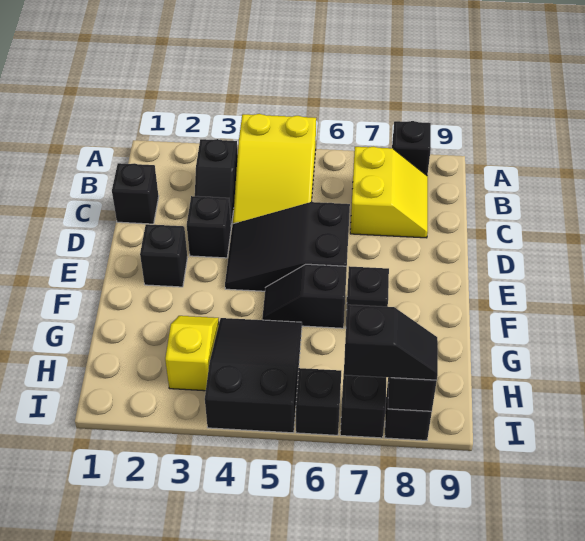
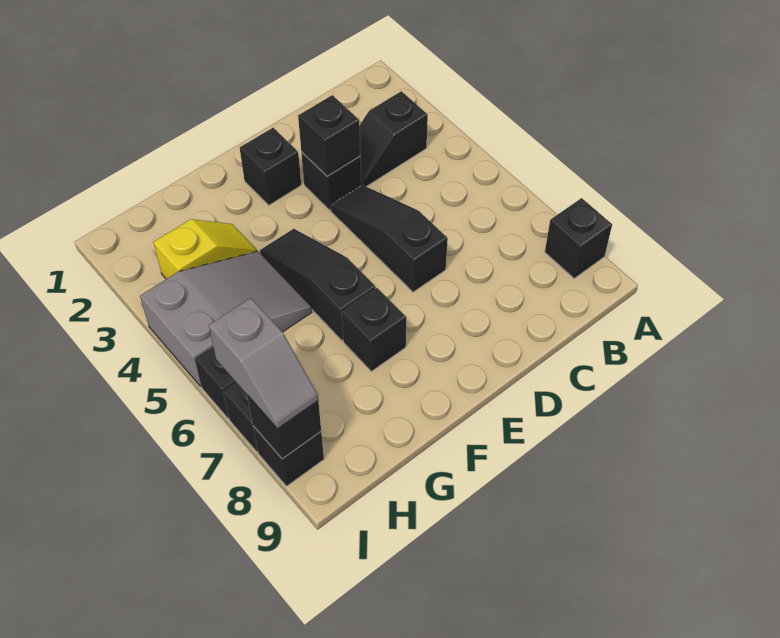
yellow 2x3 slope [233,114,316,224] -> none
yellow 2x2 slope [350,147,428,238] -> none
black 1x1 brick [112,163,159,224] -> black 1x1 brick moved to [298,95,360,176]
black 2x3 slope [225,202,350,291] -> black 1x3 slope [330,185,448,292]
black 1x2 slope [262,264,347,328] -> black 1x3 slope [260,229,376,341]
black 2x3 slope [205,318,302,433] -> grey 2x3 slope [140,251,312,387]
black 1x2 slope [344,305,438,380] -> grey 1x2 slope [209,298,318,429]

